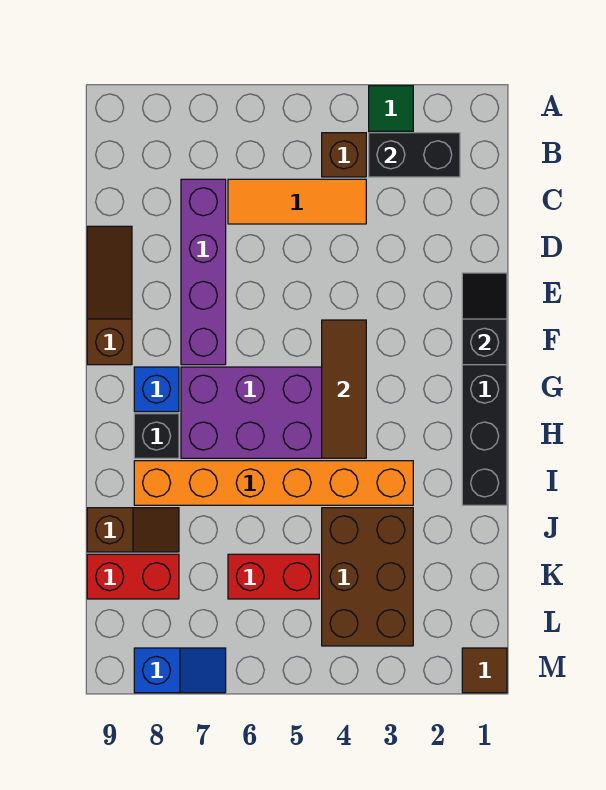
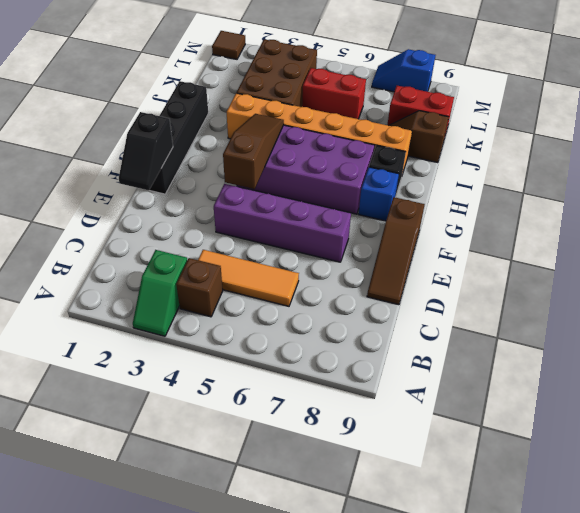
black 1x2 brick [369,133,460,177] -> none
purple 1x4 brick [181,179,226,365] -> purple 1x4 brick turned to [214,184,351,262]
brown 1x3 tile [322,320,366,458] -> brown 1x3 slope [223,114,284,189]

